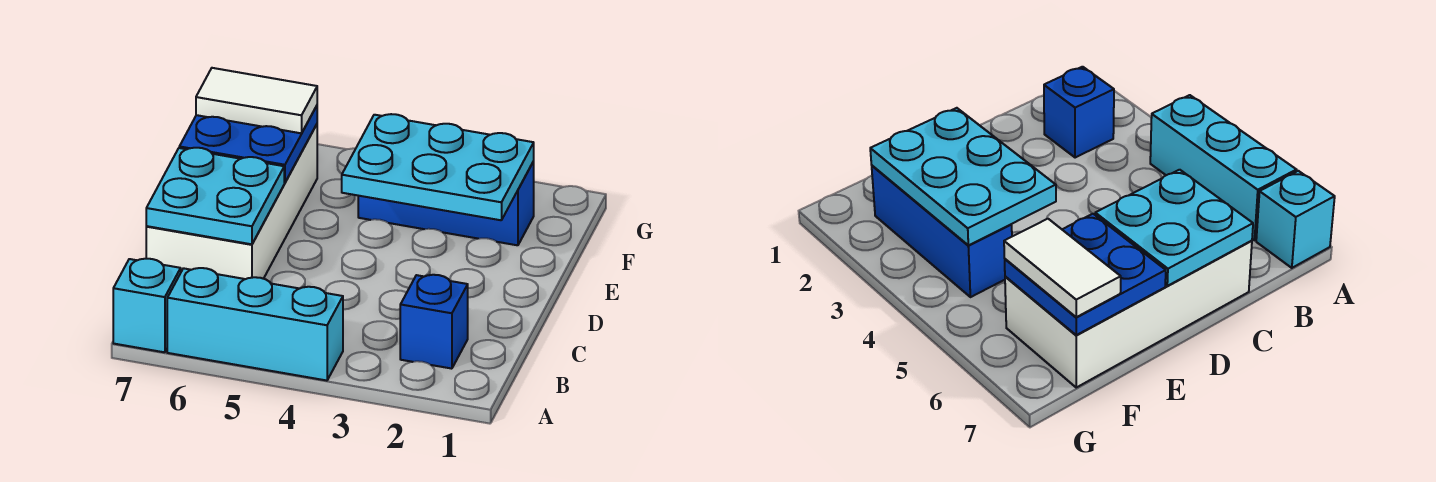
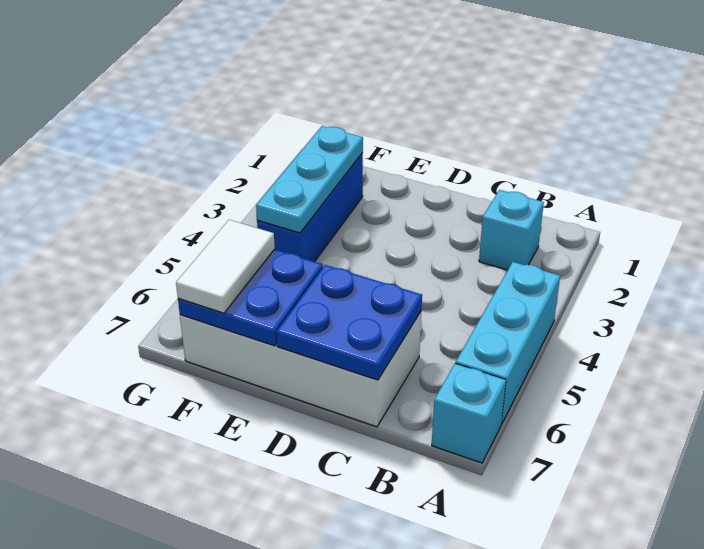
blue 1x1 brick [400,275,468,369] -> cyan 1x1 brick [479,190,544,270]
cyan 2x2 plate [146,148,284,244] -> blue 2x2 plate [277,265,422,380]
cyan 2x3 plate [342,114,534,220] -> cyan 1x3 plate [256,126,363,233]

